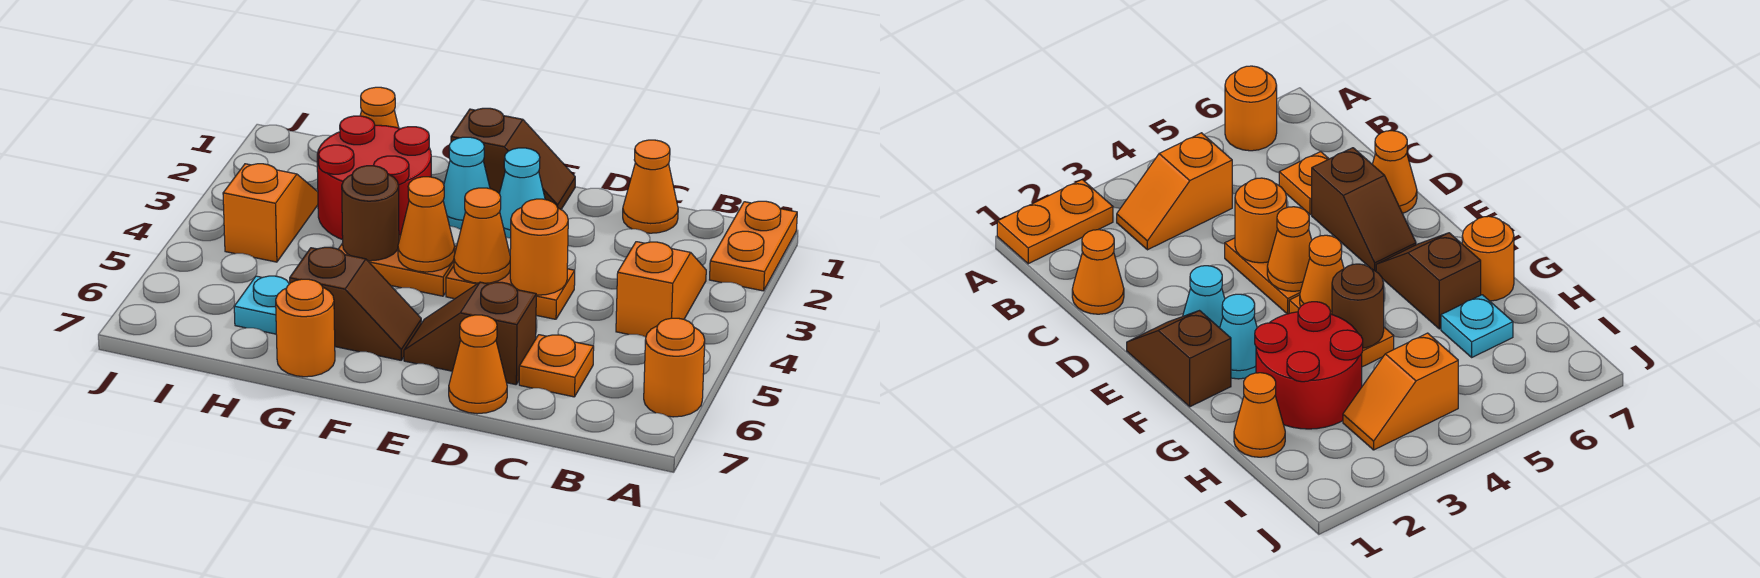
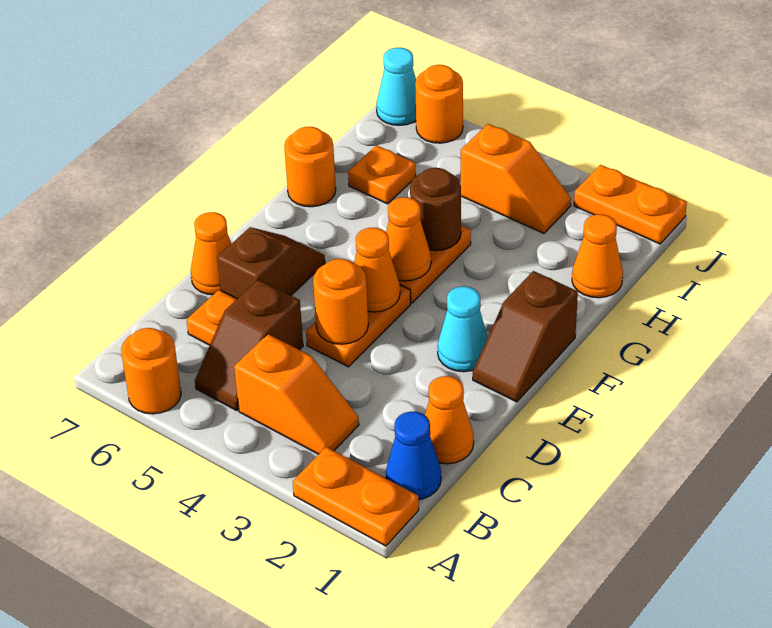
none -> blue 1x1 cone [386,412,441,500]
cyan 1x1 cone [443,137,490,230] -> cyan 1x1 cone moved to [376,48,416,125]
brown 1x2 slope [290,247,421,360] -> brown 1x2 slope moved to [195,280,303,411]
red 2x2 round brick [317,116,431,240] -> none
cyan 1x1 plate [234,276,290,334] -> orange 1x1 plate [348,145,416,204]
none -> orange 1x2 plate [574,165,687,244]
none -> orange 1x1 round brick [415,65,463,143]

